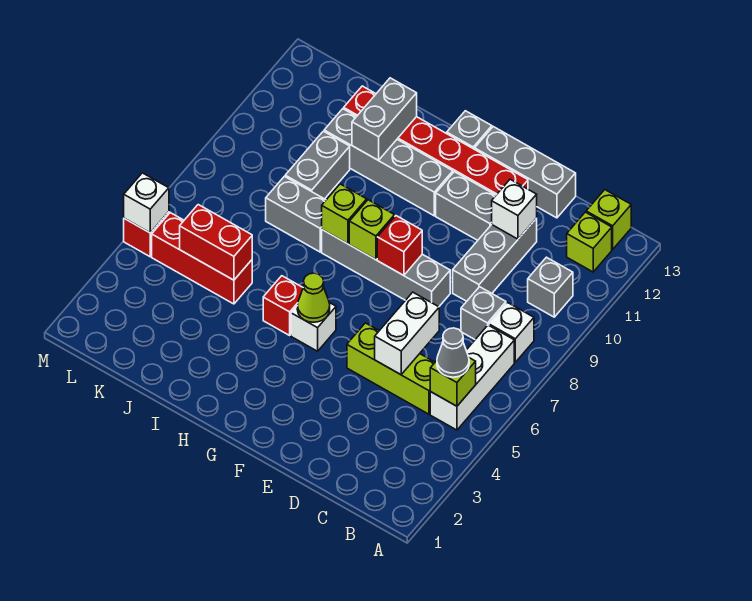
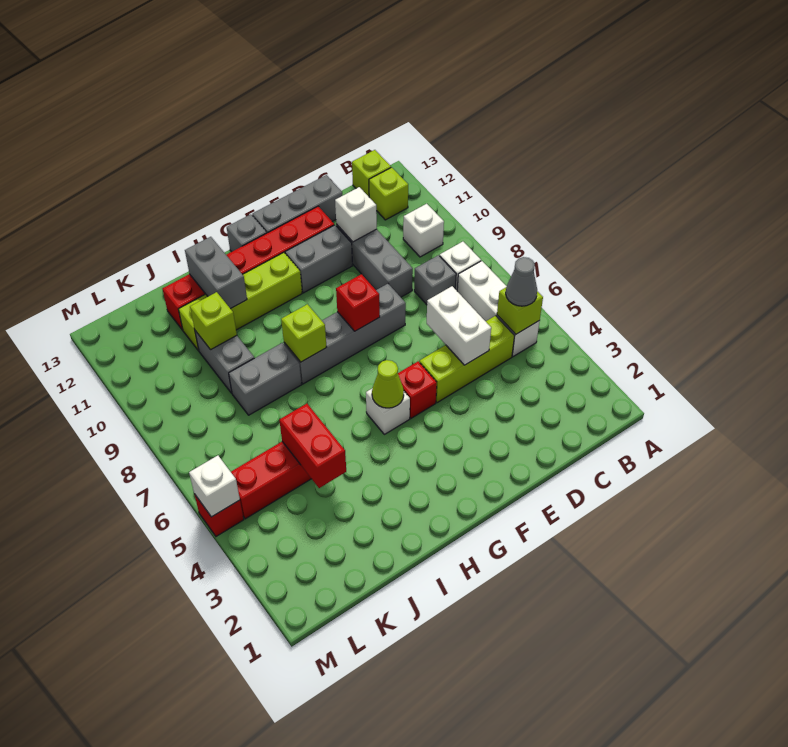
grey 1x1 brick [528,257,573,317] -> white 1x1 brick [403,204,444,257]
lime 1x1 brick [349,200,395,260] -> lime 1x1 brick moved to [190,292,237,350]
grey 1x4 brick [324,109,453,216] -> lime 1x4 brick [179,253,302,351]
red 1x1 brick [263,276,303,335] -> red 1x1 brick moved to [398,361,437,418]
red 1x2 brick [180,205,252,280] -> red 1x2 brick turned to [279,403,346,488]

